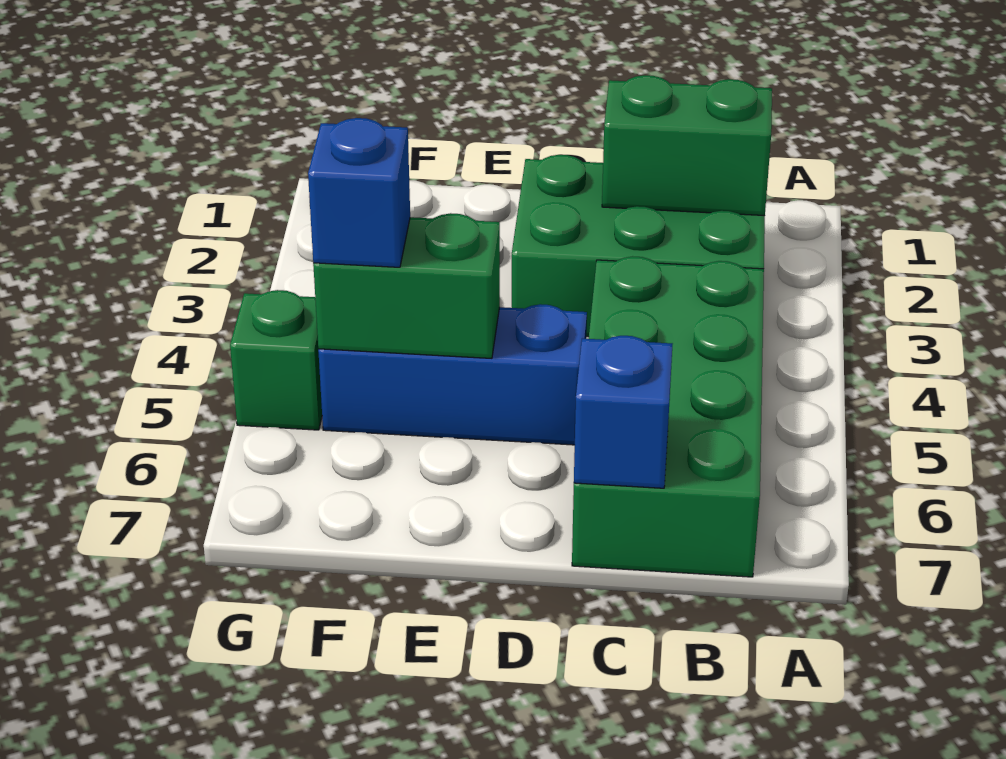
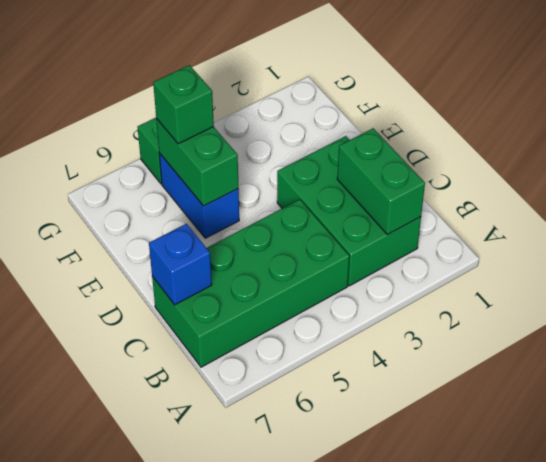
blue 1x3 brick [318,304,587,445] -> blue 1x2 brick [159,153,239,238]
blue 1x1 brick [308,118,410,267] -> green 1x1 brick [153,65,214,144]

